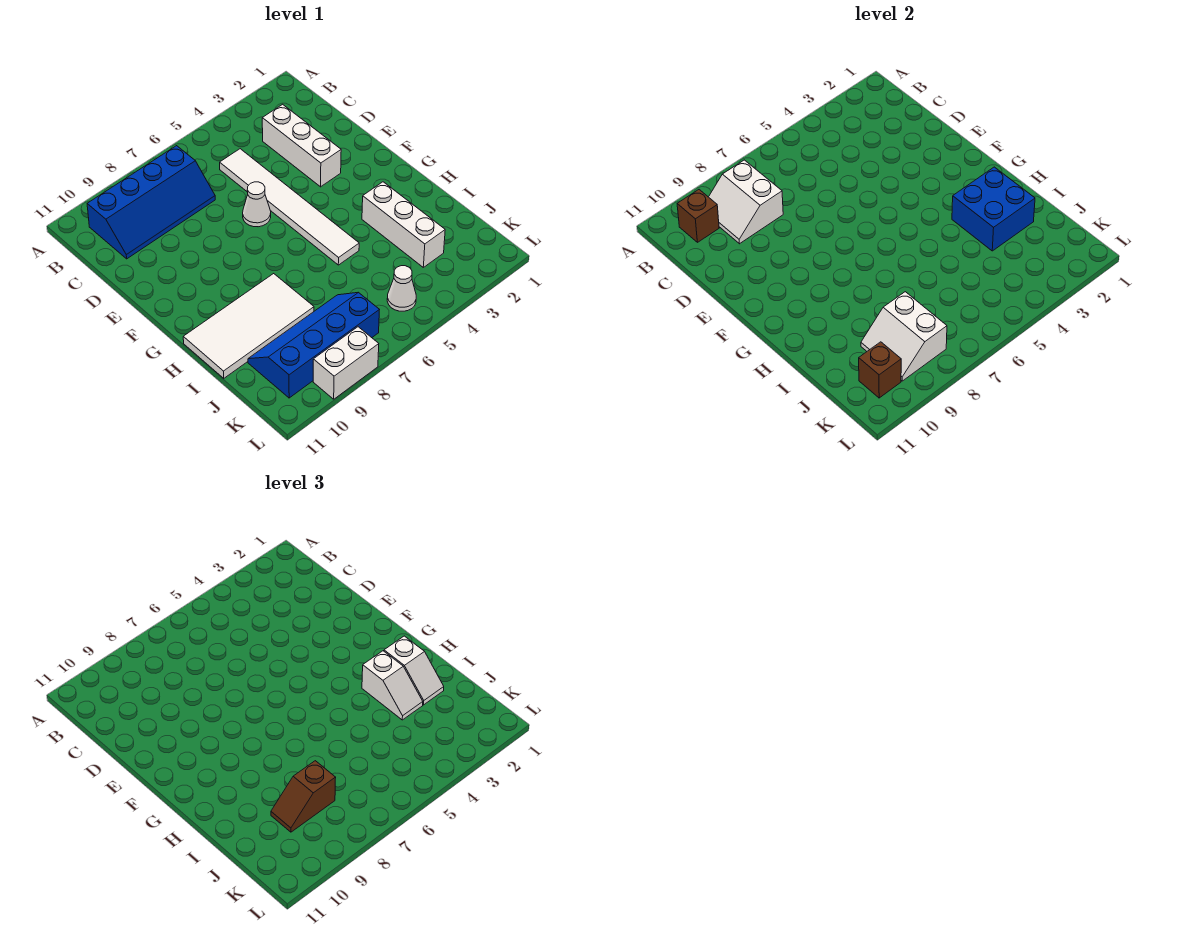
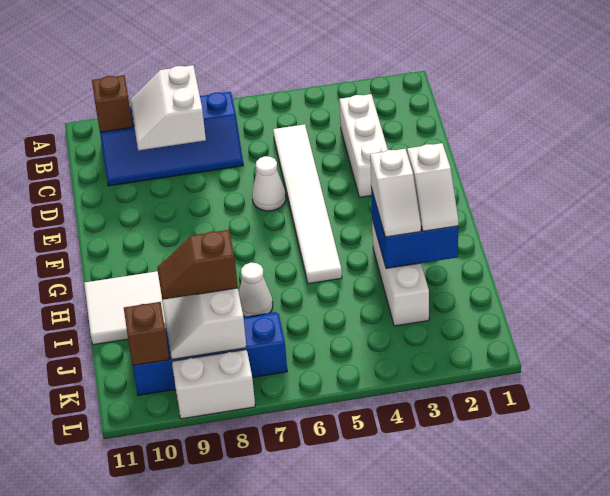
white 1x1 cone [387,266,416,311] -> white 1x1 cone moved to [239,263,273,317]

